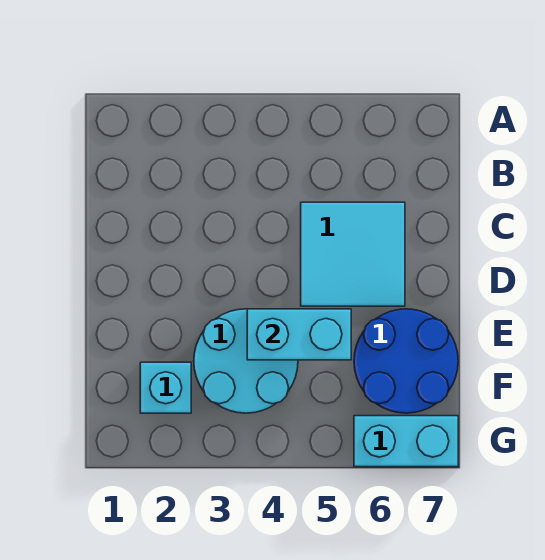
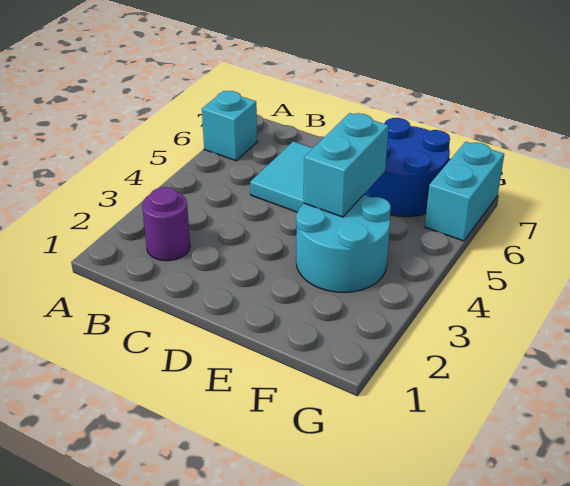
none -> purple 1x1 round brick [142,187,190,261]
cyan 1x1 brick [140,362,191,413] -> cyan 1x1 brick moved to [202,91,257,161]

